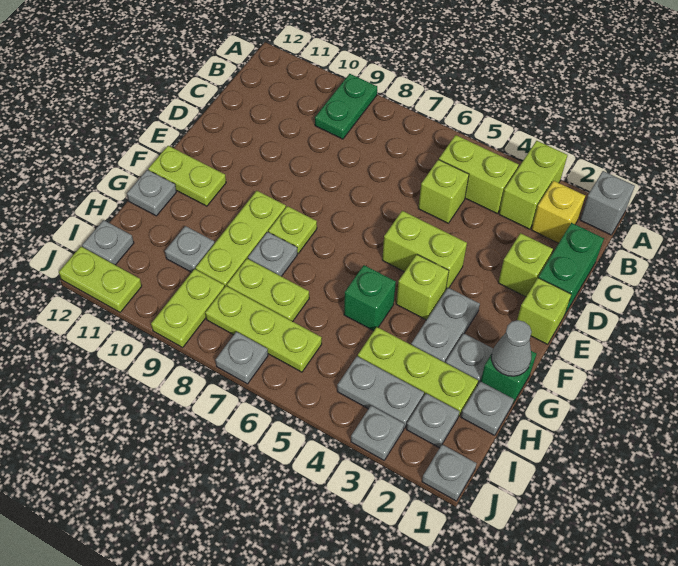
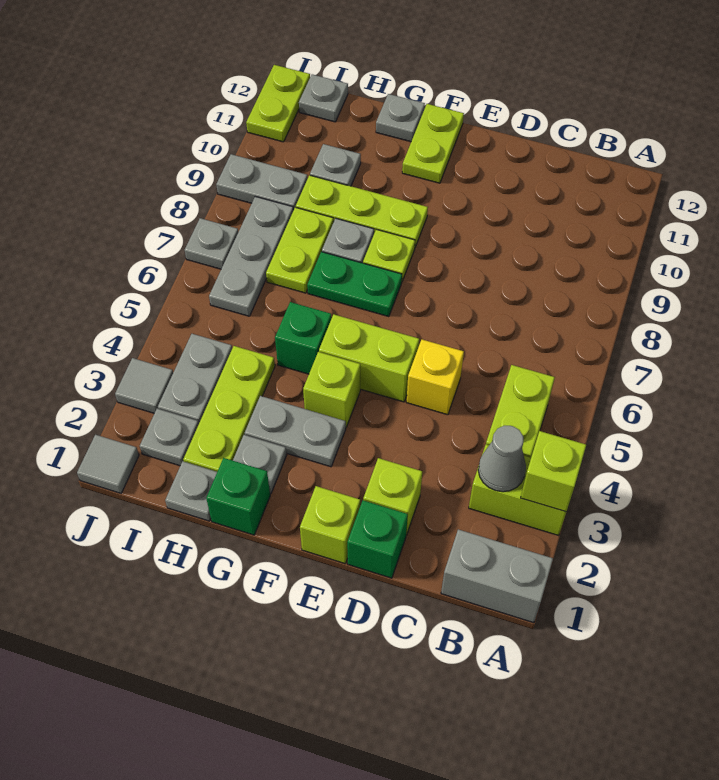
grey 1x1 brick [580,171,635,235] -> grey 1x2 brick [441,529,553,623]
green 1x2 plate [315,74,377,139] -> green 1x2 plate moved to [307,252,402,317]
yellow 1x1 brick [531,181,585,243] -> yellow 1x1 brick moved to [406,340,464,415]
green 1x2 brick [538,223,604,316] -> green 1x1 brick [347,500,408,578]
lime 1x1 brick [418,160,469,223] -> lime 1x1 brick moved to [521,431,586,512]
lime 1x2 brick [382,211,467,289] -> lime 1x2 brick turned to [319,314,419,402]
grey 1x1 cone [492,320,532,376] -> grey 1x1 cone moved to [478,426,526,492]
lime 1x3 plate [205,286,322,372] -> grey 1x3 plate [209,197,293,316]
lime 1x2 plate [151,269,224,347] -> grey 1x2 plate [216,154,308,210]
grey 1x1 plate [422,445,477,501] -> grey 1x1 tile [77,435,139,493]
grey 1x1 plate [351,406,404,460] -> grey 1x1 tile [115,358,173,413]

